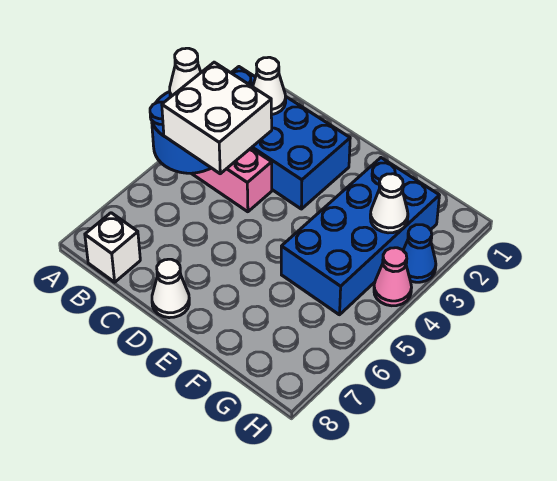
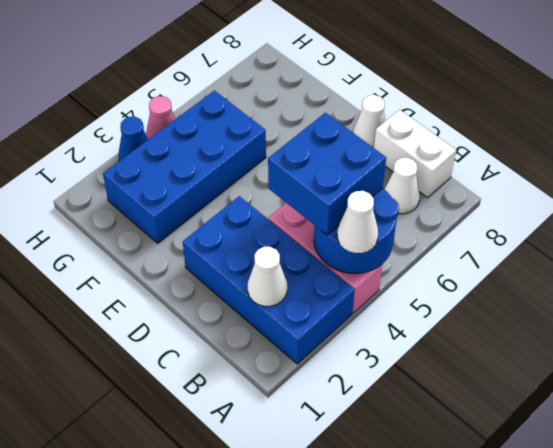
white 2x2 brick [162,62,272,174] -> blue 2x2 brick [268,113,386,235]
white 1x1 brick [85,213,140,282] -> white 1x2 brick [374,110,456,198]
white 1x1 cone [370,174,408,233] -> white 1x1 cone moved to [385,158,420,214]

